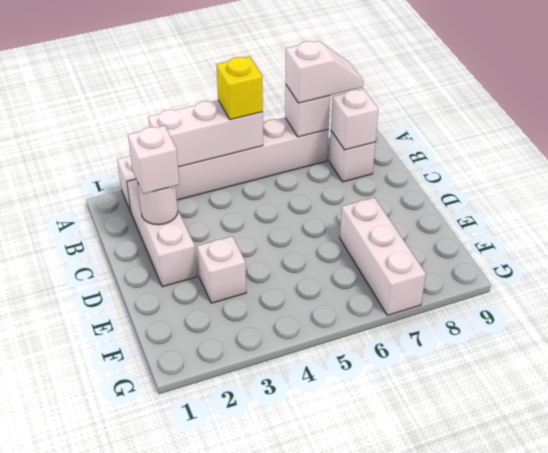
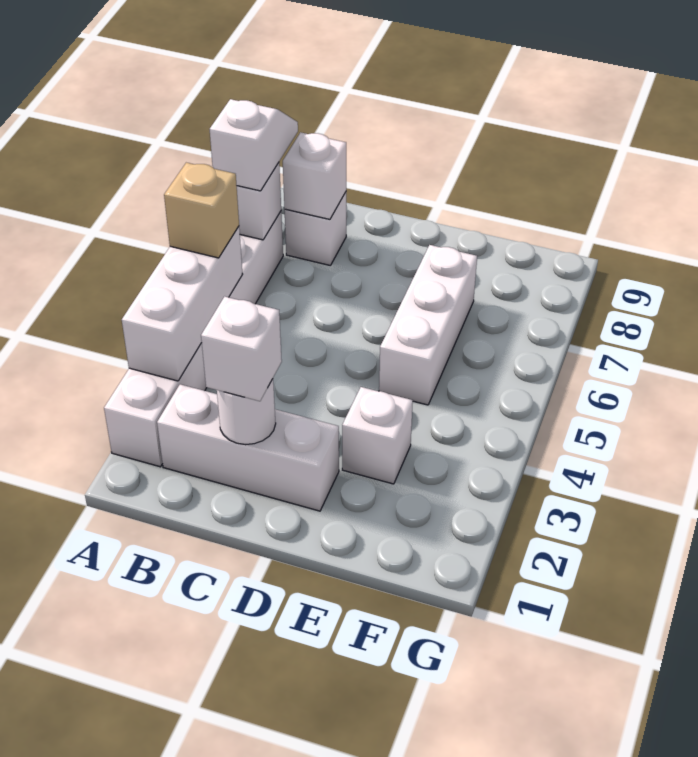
yellow 1x1 brick [216,57,263,120] -> tan 1x1 brick [164,163,239,258]
white 1x3 brick [340,197,426,315] -> white 1x3 brick turned to [379,245,477,405]

